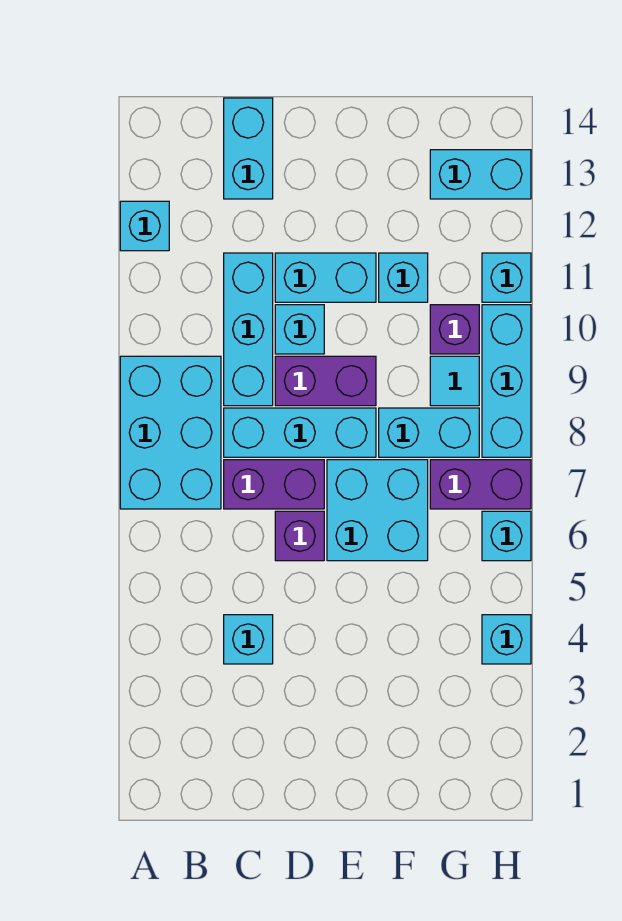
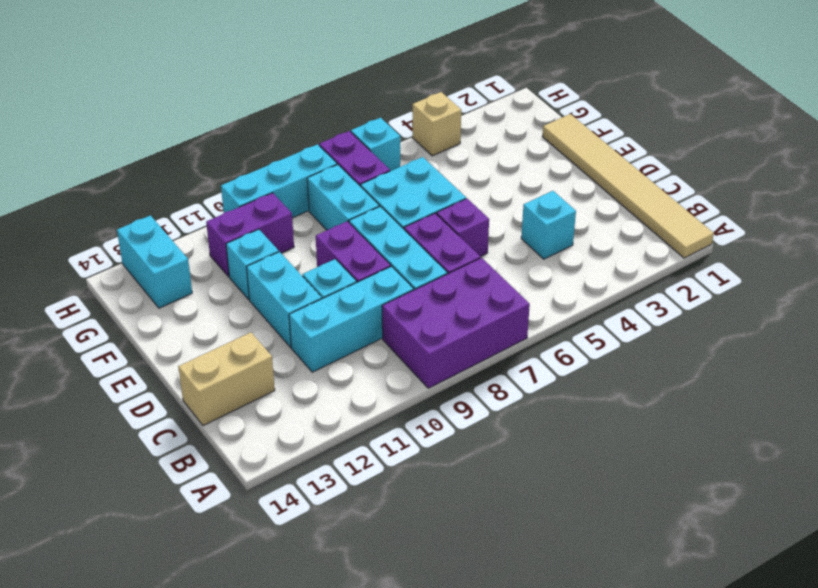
none -> tan 1x6 tile [542,114,714,258]
cyan 2x3 brick [120,356,221,509] -> purple 2x3 brick [382,258,530,388]
cyan 1x1 brick [120,201,169,251] -> none
cyan 1x2 brick [224,98,273,199] -> tan 1x2 brick [178,332,275,426]
cyan 1x1 tile [430,356,479,406] -> none
purple 1x1 brick [430,305,479,354] -> purple 1x2 brick [206,193,294,277]
cyan 1x1 brick [482,615,531,664] -> tan 1x1 brick [412,92,461,156]
cyan 1x1 brick [482,253,531,302] -> none

